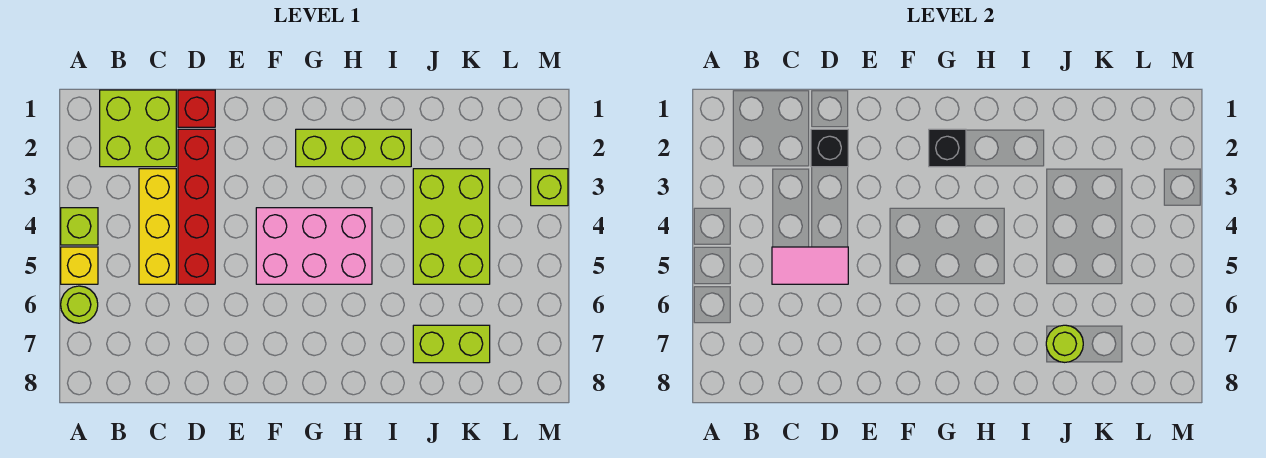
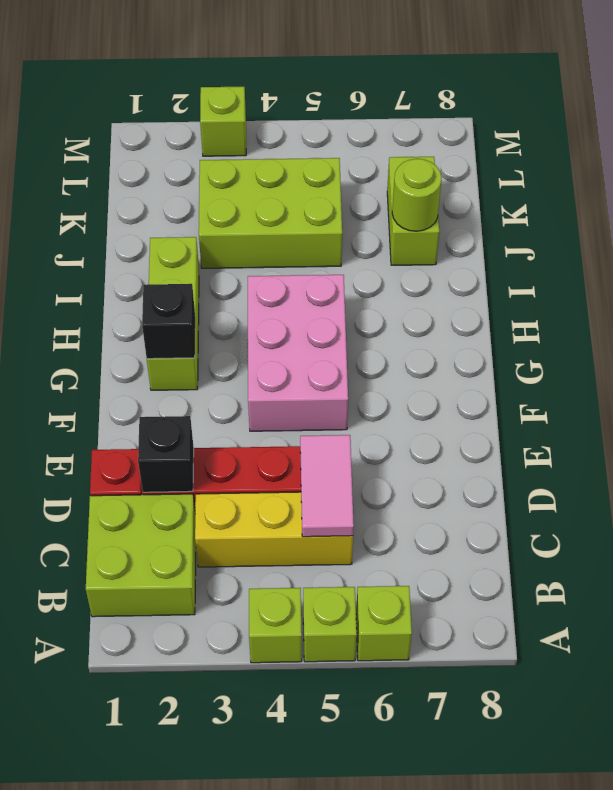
yellow 1x1 brick [61,247,98,284] -> lime 1x1 brick [303,587,357,662]
lime 1x1 round brick [61,286,98,323] -> lime 1x1 brick [356,586,412,661]

